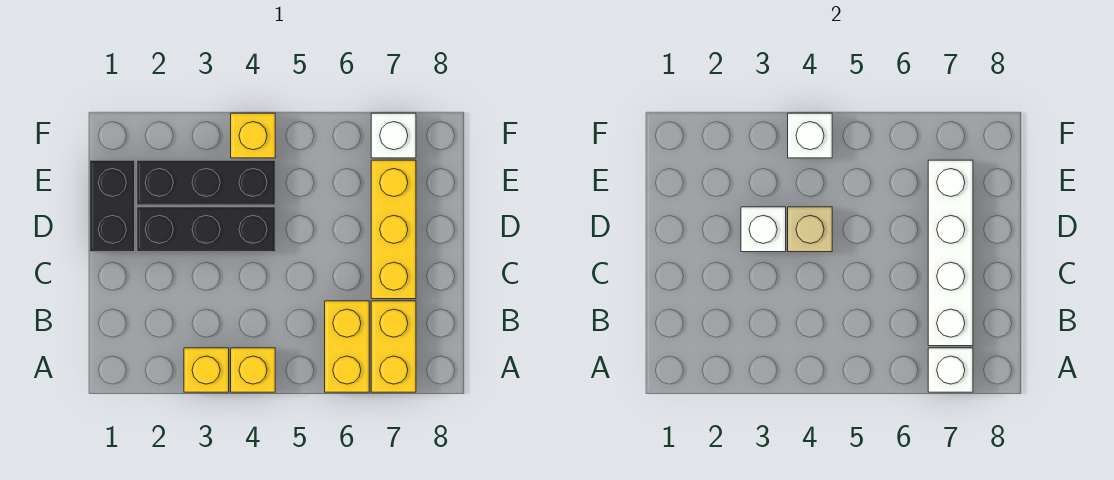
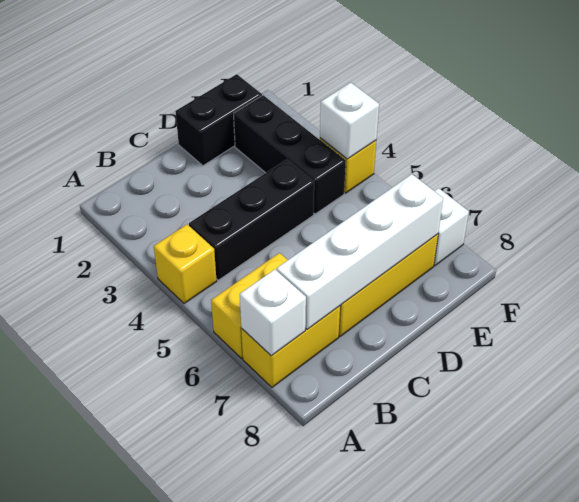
yellow 1x1 brick [184,348,229,392] -> none
black 1x3 brick [137,207,275,252] -> black 1x3 brick turned to [189,160,314,280]
white 1x1 brick [741,207,786,252] -> none
tan 1x1 brick [788,207,832,252] -> none

